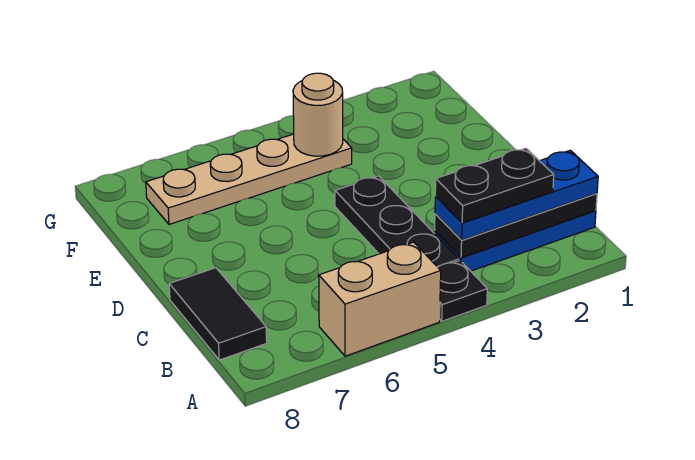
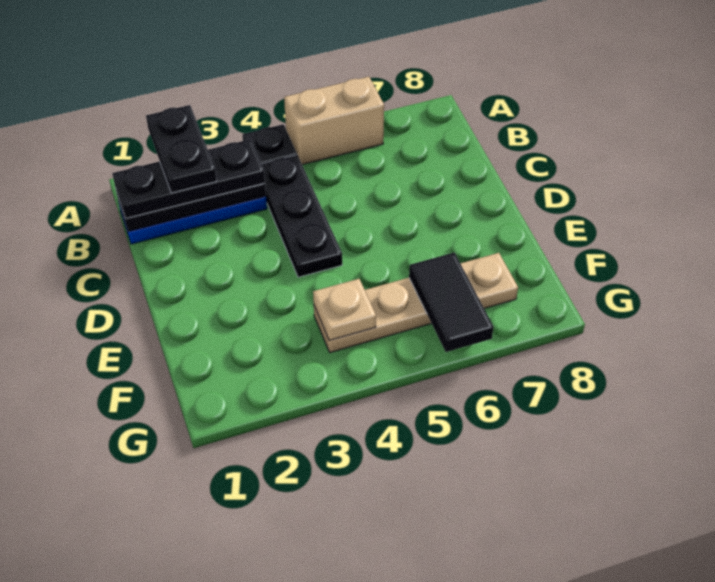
blue 1x3 plate [435,150,598,240] -> black 1x3 plate [112,139,265,219]
black 1x2 plate [435,148,554,223] -> black 1x2 plate turned to [146,105,217,193]
black 1x2 tile [169,268,267,360] -> black 1x2 tile moved to [409,253,493,352]
tan 1x1 round brick [293,73,343,156] -> tan 1x1 plate [313,279,376,340]

